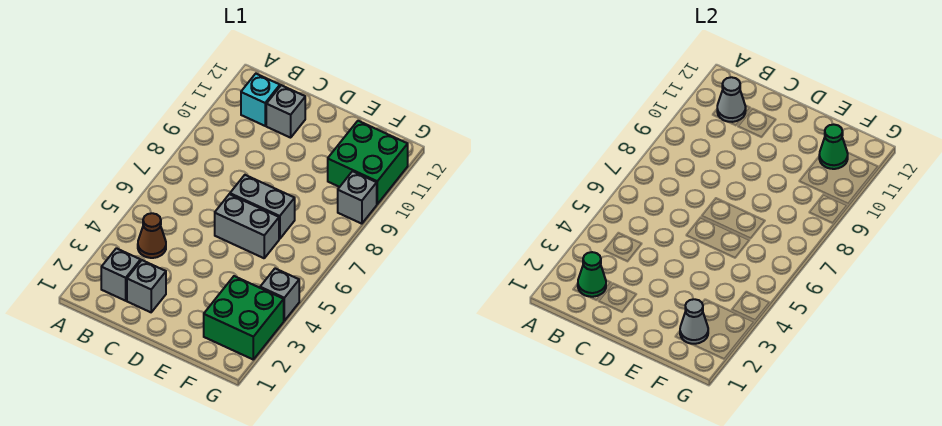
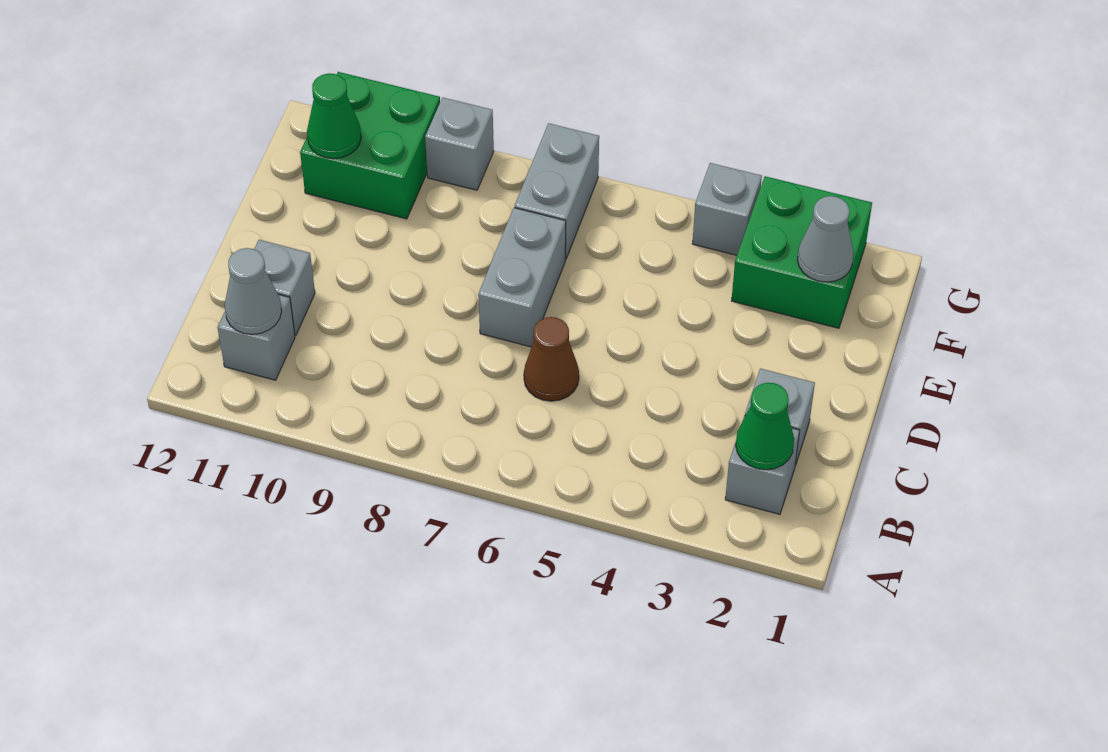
brown 1x1 cone [138,213,166,258] -> brown 1x1 cone moved to [524,317,579,401]
cyan 1x1 brick [241,74,280,126] -> grey 1x1 brick [218,294,295,380]
grey 1x2 brick [215,194,279,258] -> grey 1x2 brick moved to [515,123,599,259]

